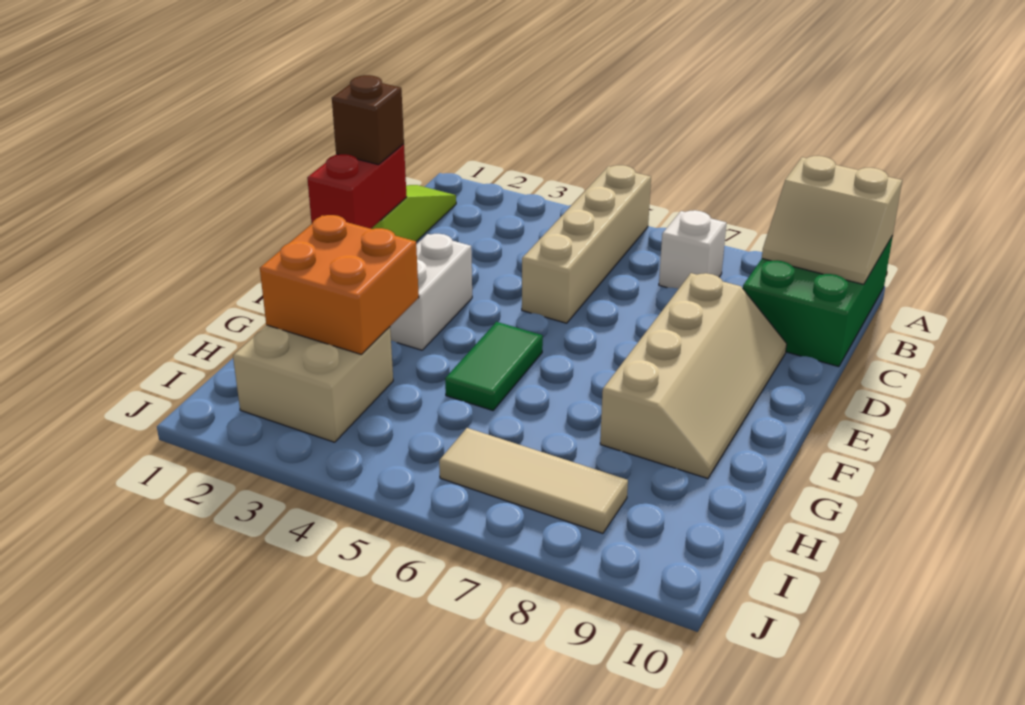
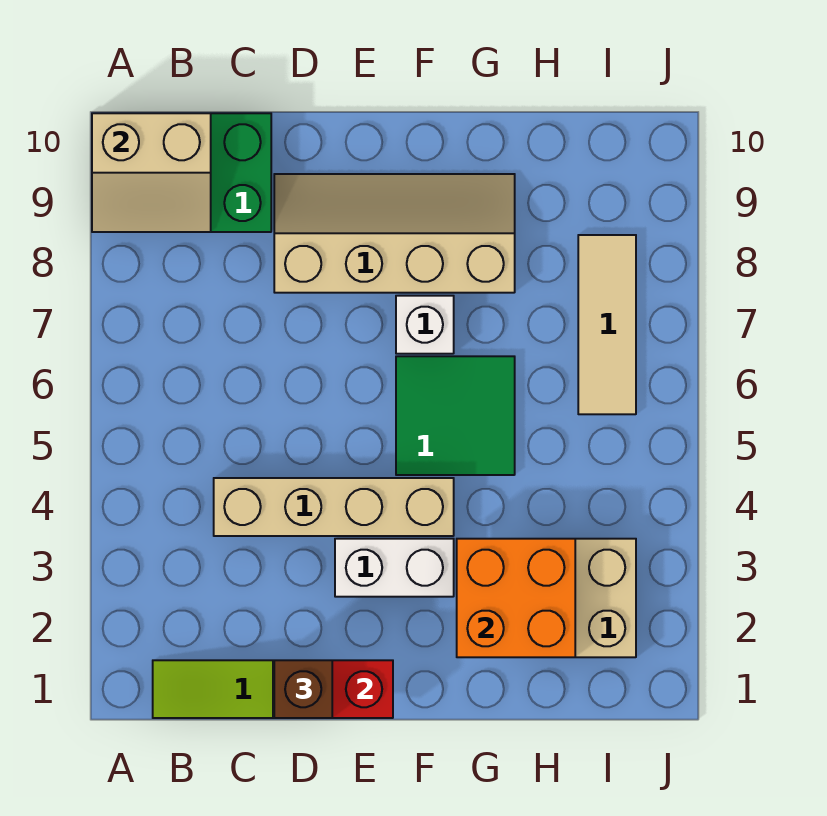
tan 1x4 brick [522,165,651,323] -> tan 1x4 brick moved to [214,478,454,536]
tan 2x2 slope [762,156,902,284] -> tan 2x2 slope turned to [92,113,211,232]
white 1x1 brick [659,210,726,289] -> white 1x1 brick moved to [396,296,454,354]
green 1x2 tile [445,322,543,410] -> green 2x2 tile [396,356,515,475]

